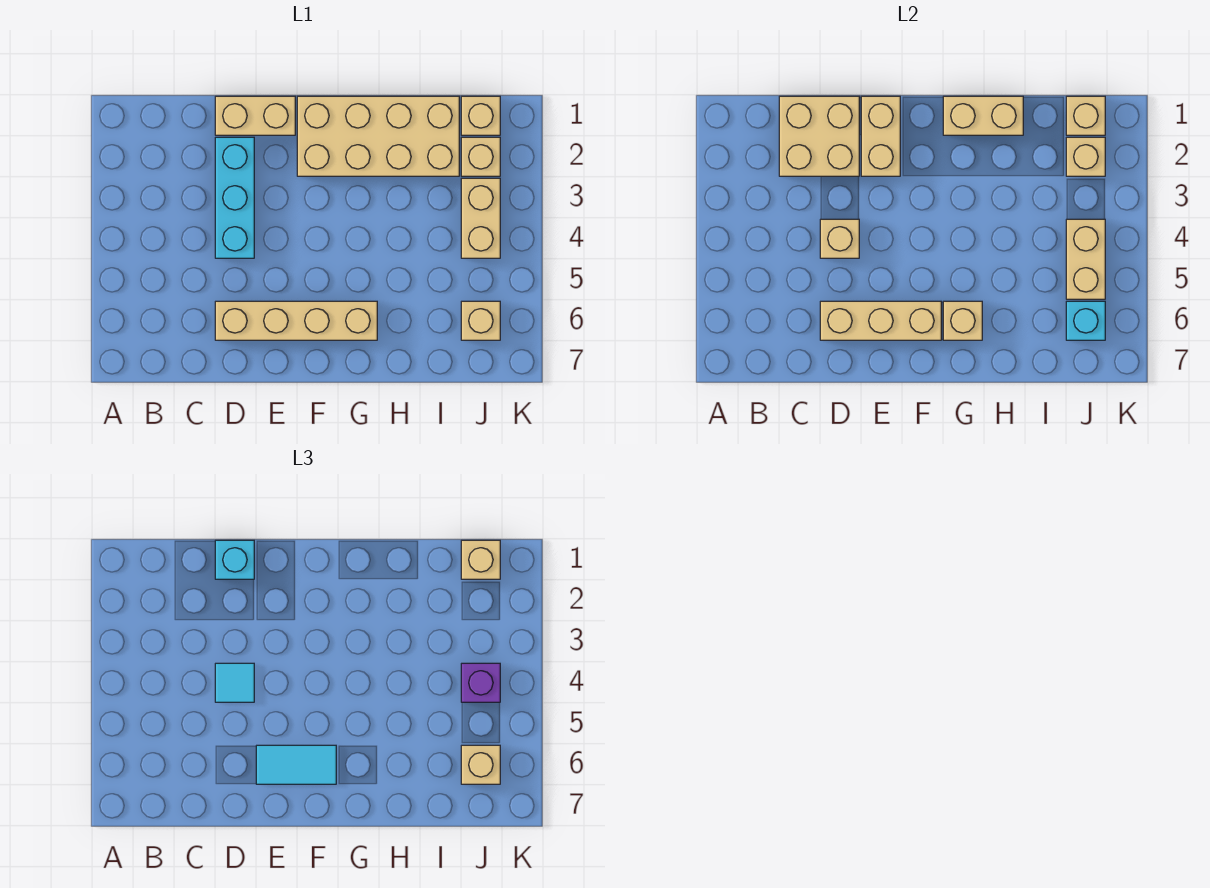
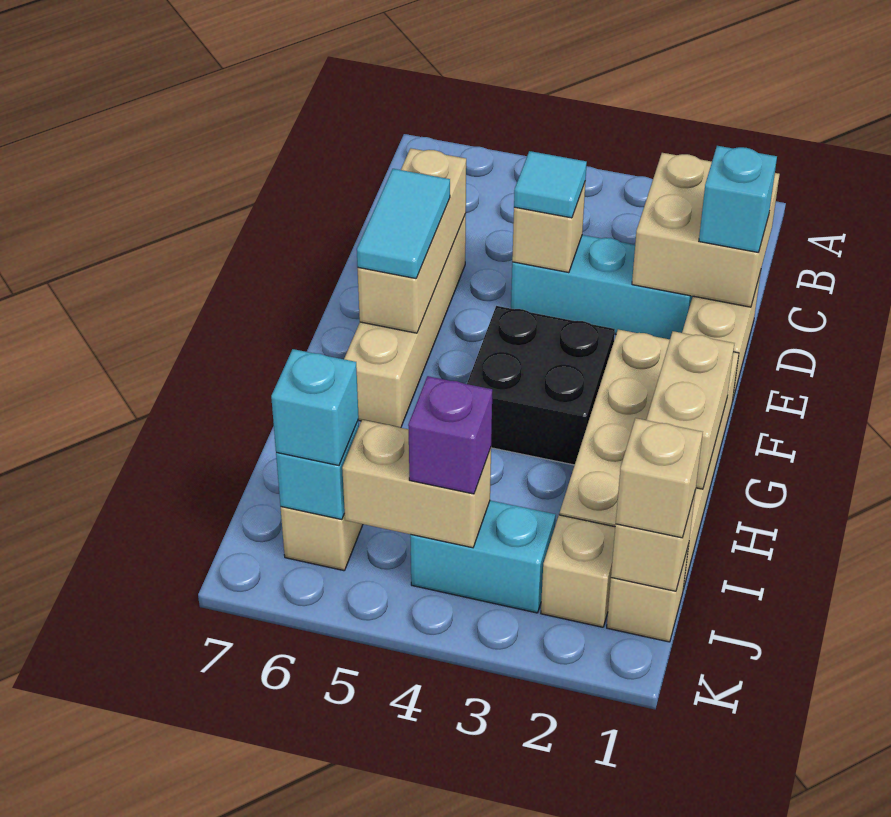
tan 1x2 brick [861,96,900,176] -> none
none -> black 2x2 brick [467,306,615,465]
tan 1x1 brick [943,301,982,340] -> none
tan 1x1 brick [1066,137,1105,176] -> none
tan 1x2 brick [461,178,500,258] -> cyan 1x2 brick [410,500,556,613]
tan 1x1 brick [461,745,500,784] -> cyan 1x1 brick [271,349,359,466]

